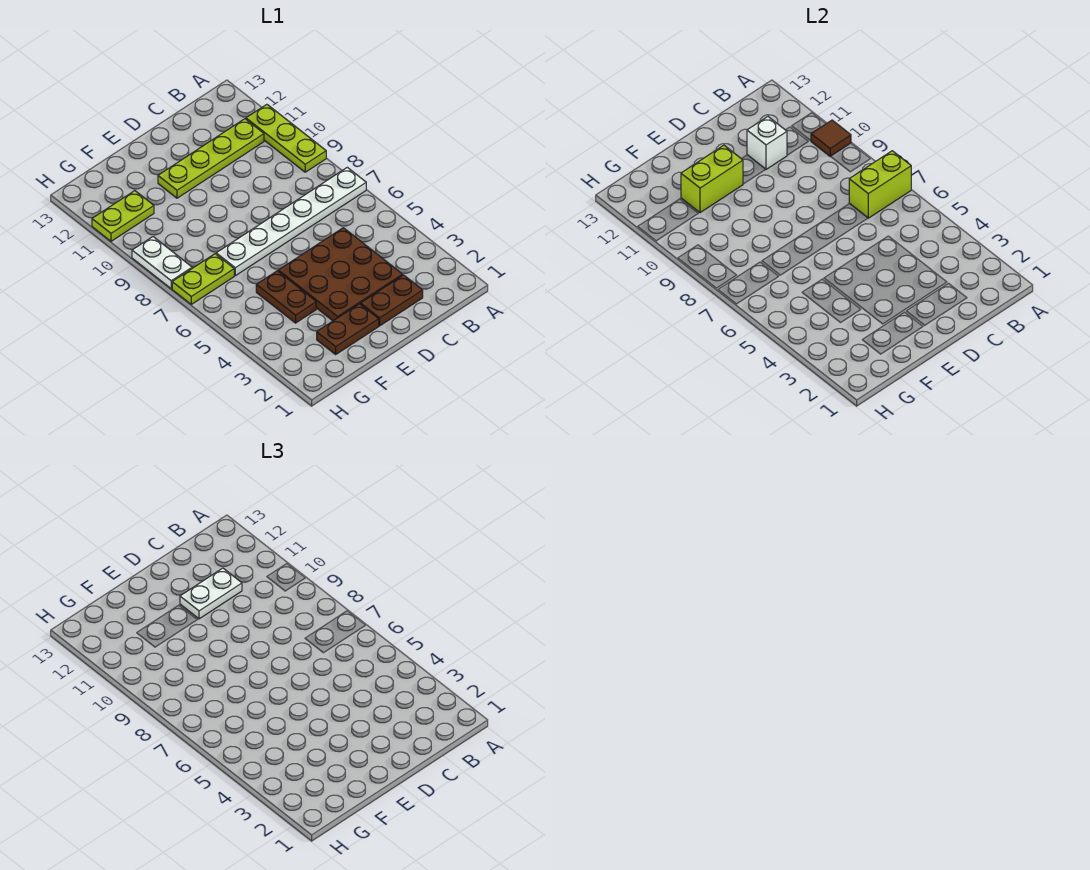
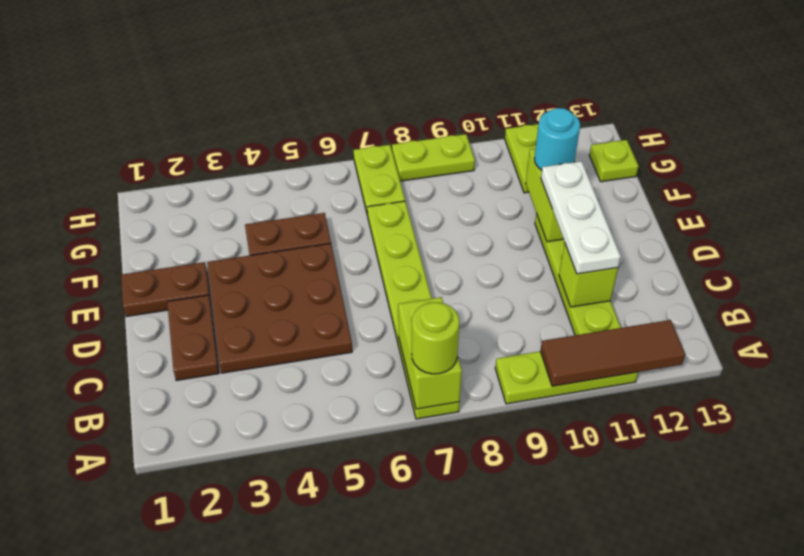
white 1x6 plate [216,167,366,276] -> lime 1x6 plate [367,201,460,419]
none -> lime 1x1 round brick [412,302,459,374]
brown 1x1 tile [811,120,851,156] -> brown 1x3 tile [540,320,685,386]
white 1x1 brick [747,117,787,169] -> lime 1x1 brick [559,243,618,307]
white 1x2 plate [180,568,242,619] -> white 1x3 plate [541,161,621,274]
brown 1x2 plate [317,304,379,354] -> brown 1x2 plate turned to [121,262,211,317]
none -> cyan 1x1 round brick [534,108,580,170]
none -> lime 1x1 plate [589,140,639,182]
white 1x2 plate [132,237,192,289] -> lime 1x2 plate [392,134,475,181]

